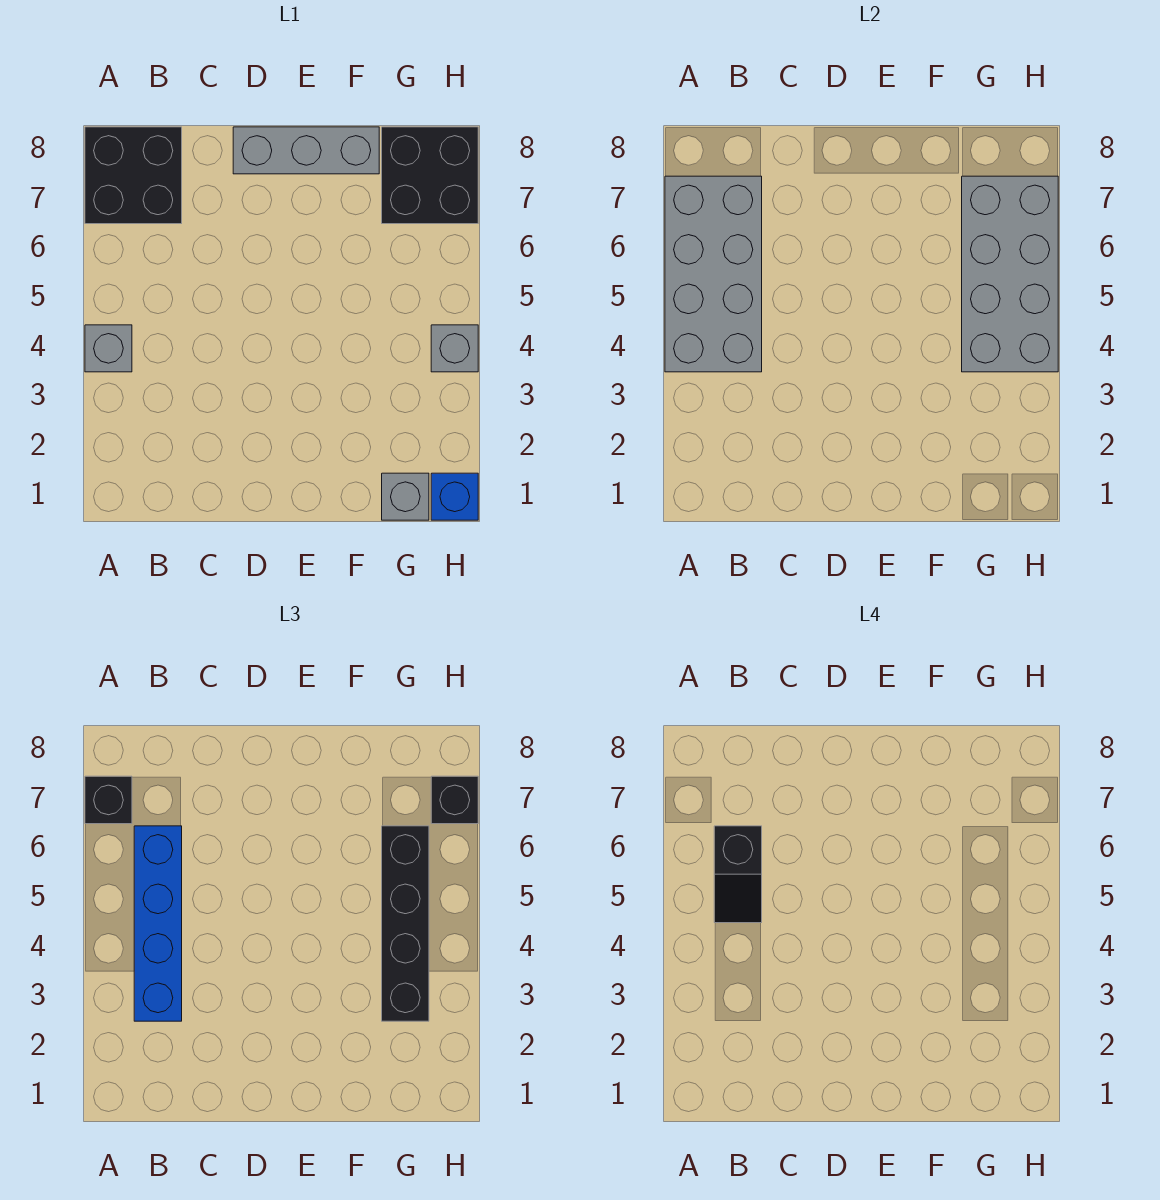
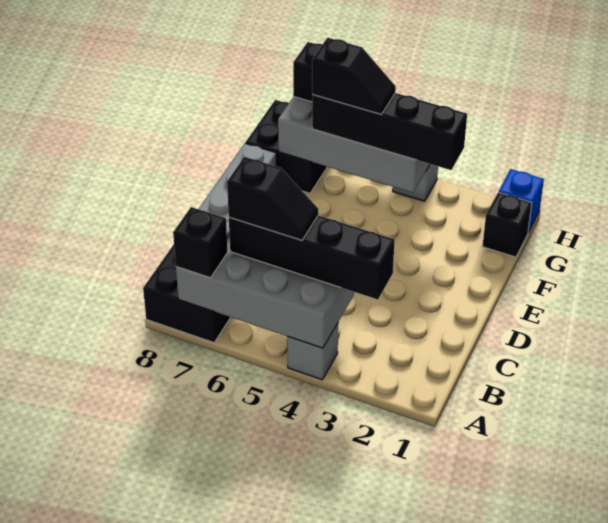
blue 1x4 brick [134,826,182,1021] -> black 1x4 brick [229,215,395,300]
grey 1x1 brick [382,473,429,520] -> black 1x1 brick [482,192,532,257]
none -> black 1x2 slope [312,38,396,114]

